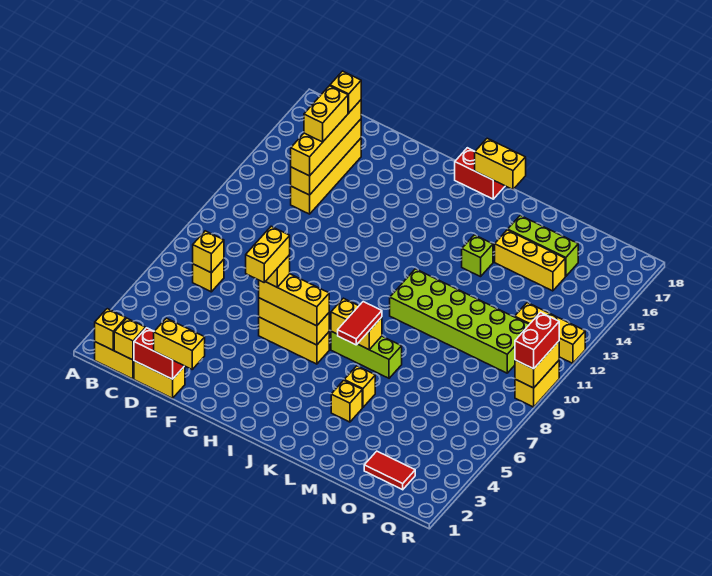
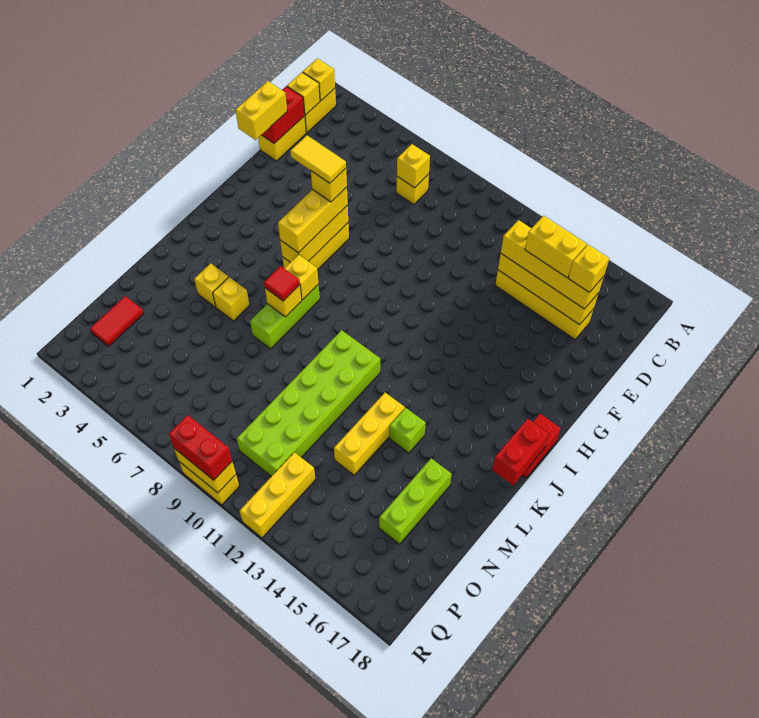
yellow 1x2 brick [246,226,290,282] -> yellow 1x2 tile [290,136,346,183]
yellow 1x2 brick [475,138,526,190] -> red 1x2 brick [492,419,549,485]
red 1x2 tile [338,302,382,345] -> red 1x1 tile [264,266,300,301]
yellow 1x3 brick [495,230,565,291] -> yellow 1x3 brick moved to [334,393,405,475]

